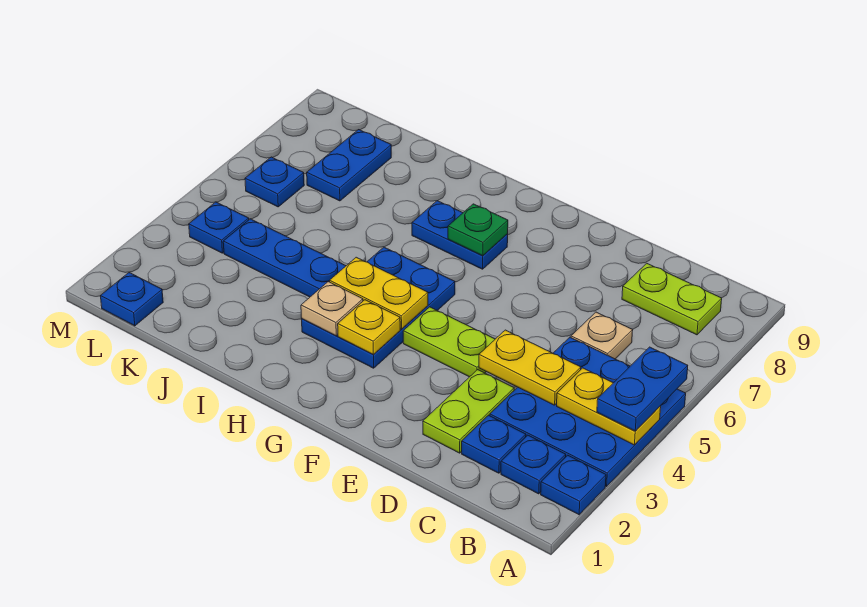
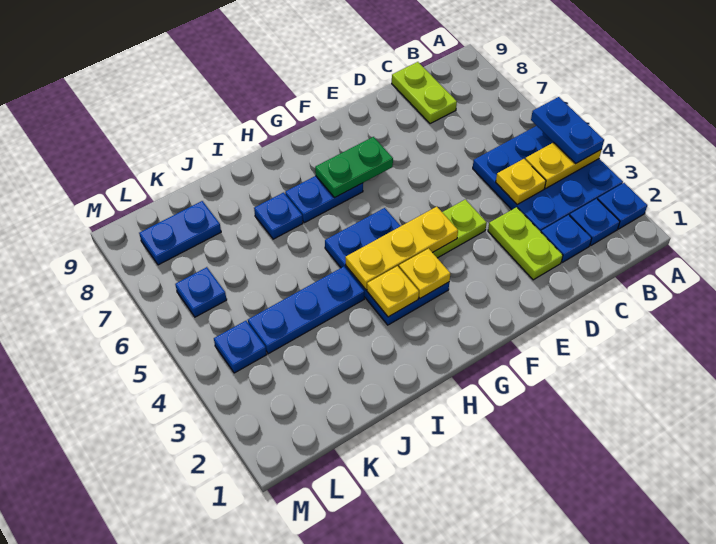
lime 1x2 plate [622,263,722,335] -> lime 1x2 plate turned to [392,62,457,124]
yellow 1x2 plate [479,330,581,405] -> yellow 1x1 plate [496,159,546,204]
tan 1x1 plate [571,312,633,359] -> none
yellow 1x2 plate [330,257,428,329] -> yellow 1x3 plate [345,207,458,290]
green 1x1 plate [448,204,508,256] -> green 1x2 plate [315,137,393,198]
tan 1x1 plate [301,281,363,336] -> yellow 1x1 plate [367,266,419,317]
blue 1x2 plate [307,130,391,201] -> blue 1x2 plate turned to [139,201,221,265]
blue 1x1 plate [101,272,163,326] -> blue 1x1 plate moved to [254,193,303,239]

